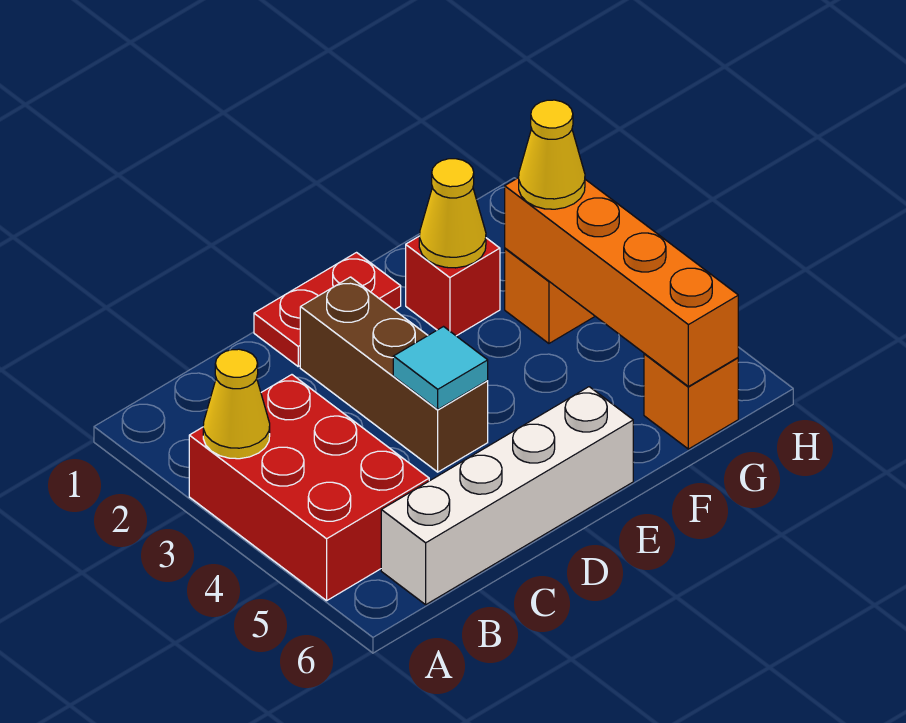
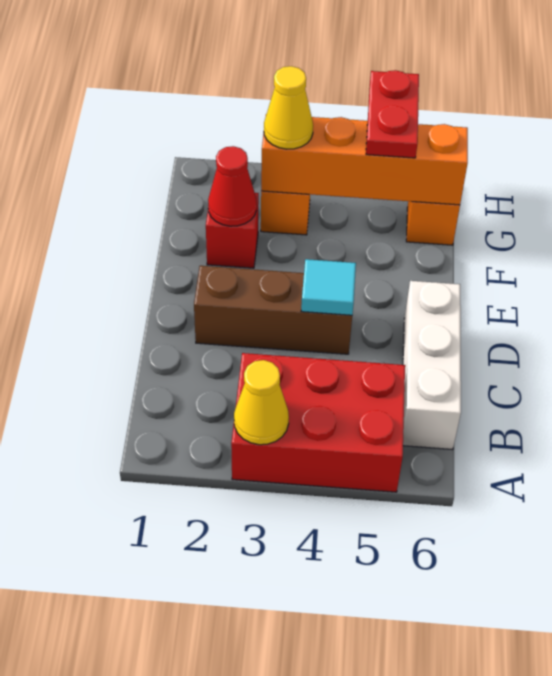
white 1x4 brick [381,387,633,605] -> white 1x3 brick [403,281,461,450]
red 1x2 plate [254,253,401,366] -> red 1x2 plate moved to [366,70,419,158]
yellow 1x1 cone [419,159,486,268] -> red 1x1 cone [208,146,257,226]

